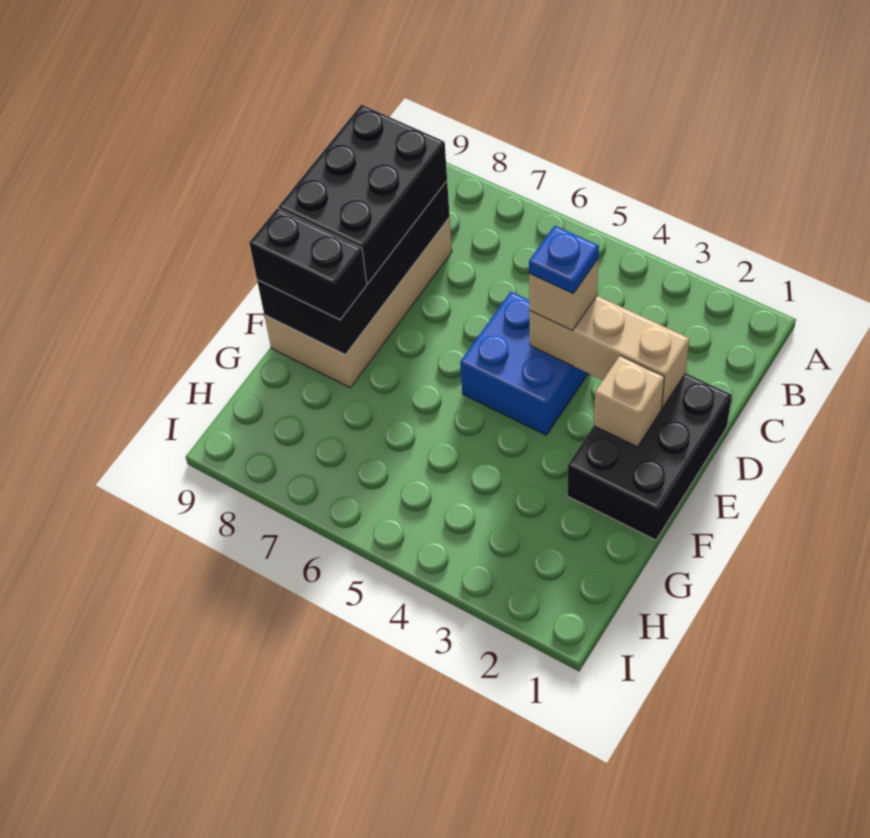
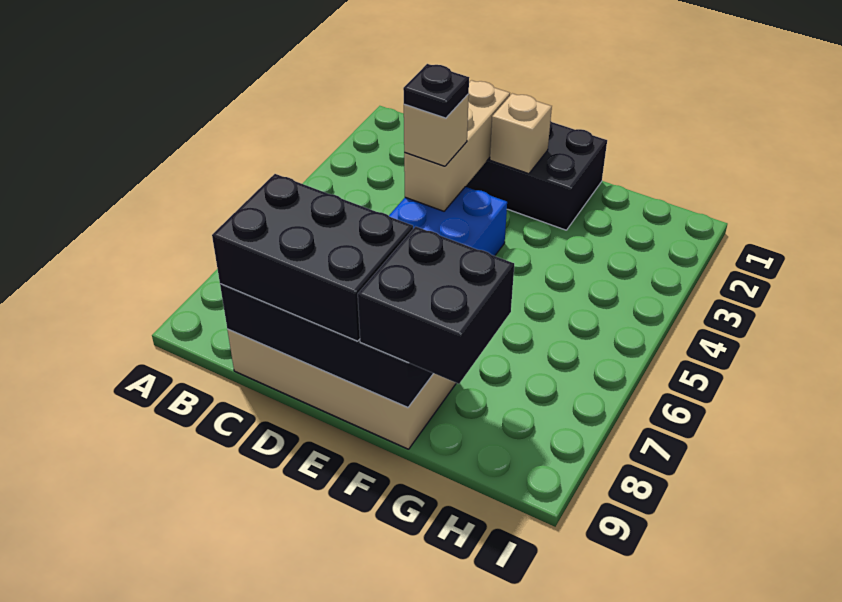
blue 1x1 plate [529,226,599,294] -> black 1x1 plate [403,64,469,118]
black 1x2 brick [249,208,367,320] -> black 2x2 brick [358,226,514,384]

